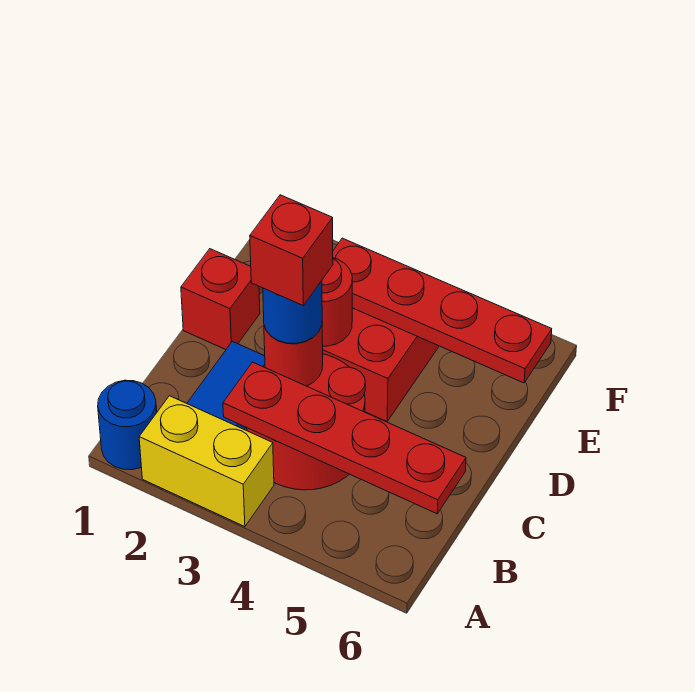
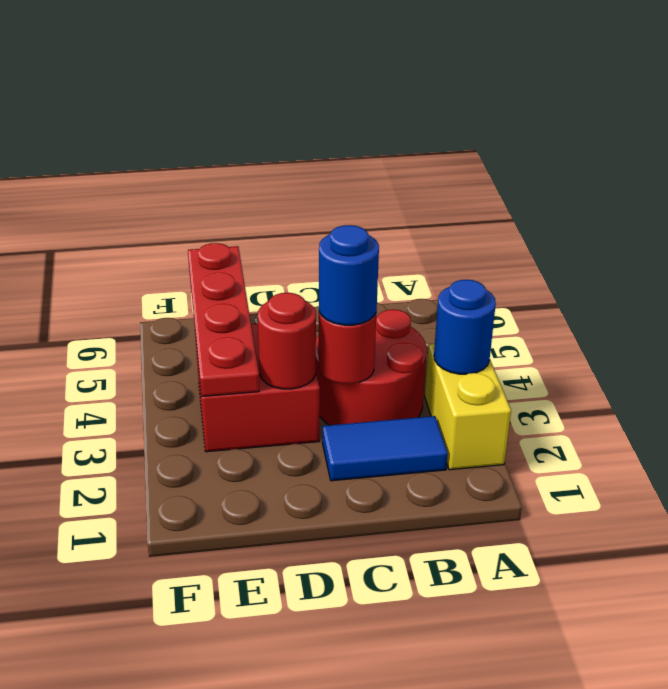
blue 1x1 round brick [98,380,157,470] -> blue 1x1 round brick moved to [434,280,496,374]
red 1x4 plate [223,362,466,514] -> none
red 1x1 brick [250,195,333,305] -> none
red 1x1 brick [181,249,260,350] -> none

